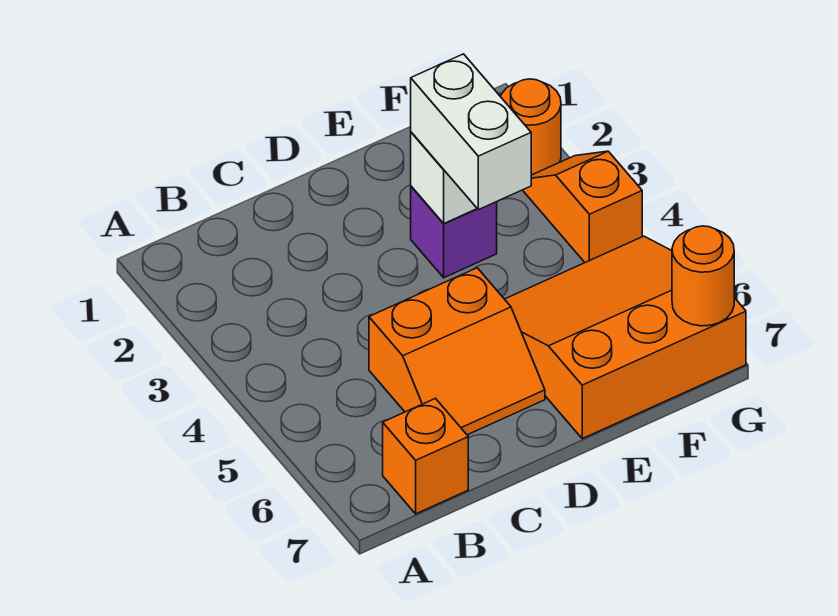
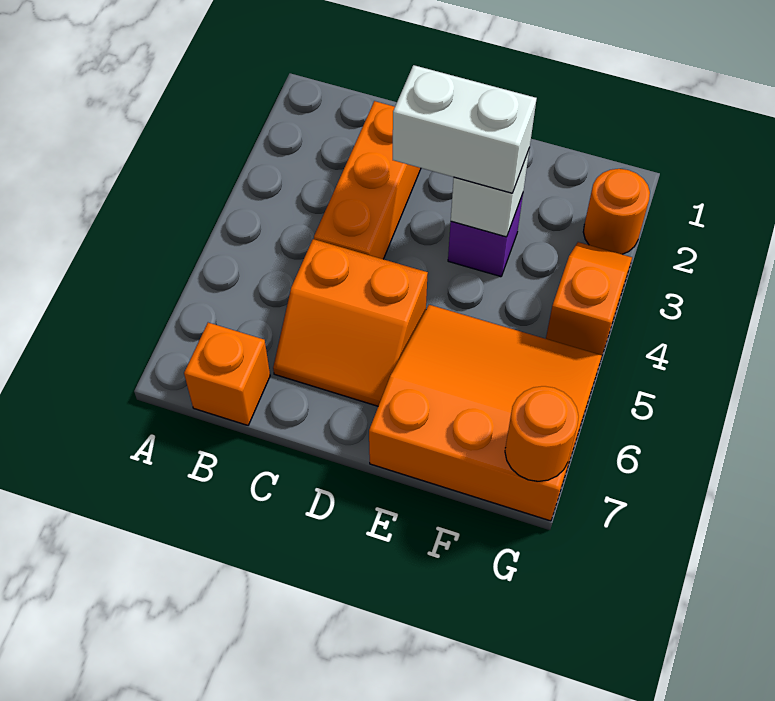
none -> orange 1x3 brick [314,101,421,259]
white 1x2 brick [411,54,531,210] -> white 1x2 brick turned to [393,65,537,193]

